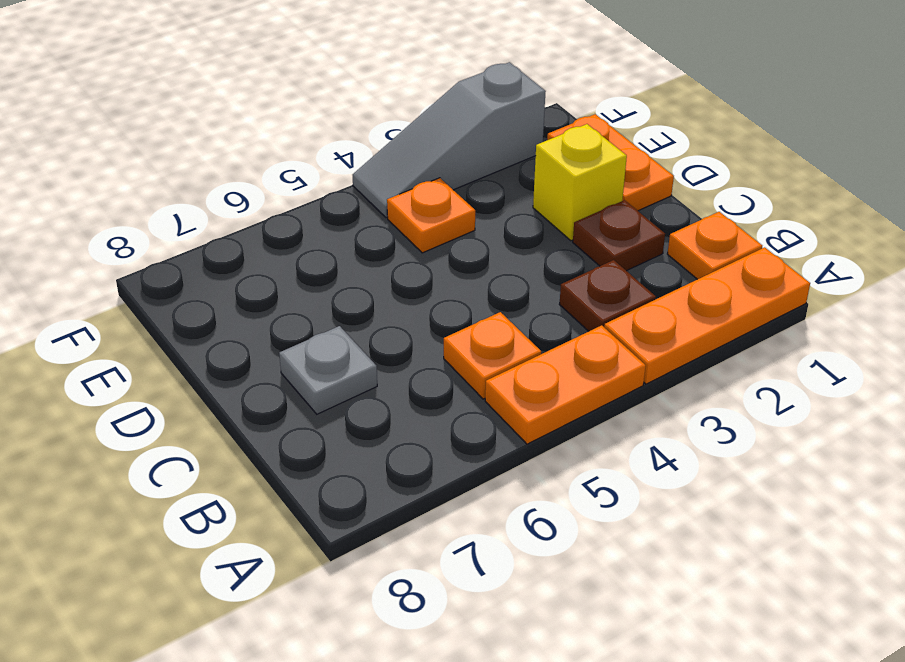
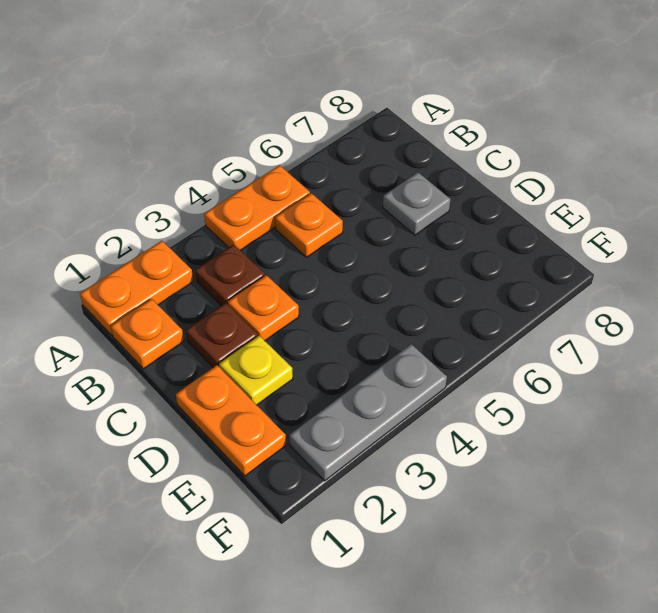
orange 1x3 plate [604,247,810,384] -> orange 1x2 plate [80,241,193,335]
yellow 1x1 brick [533,124,627,241] -> yellow 1x1 plate [219,336,293,405]
orange 1x1 plate [387,178,475,253] -> orange 1x1 plate moved to [228,275,299,341]
grey 1x3 slope [353,62,546,218] -> grey 1x3 plate [289,344,447,481]

